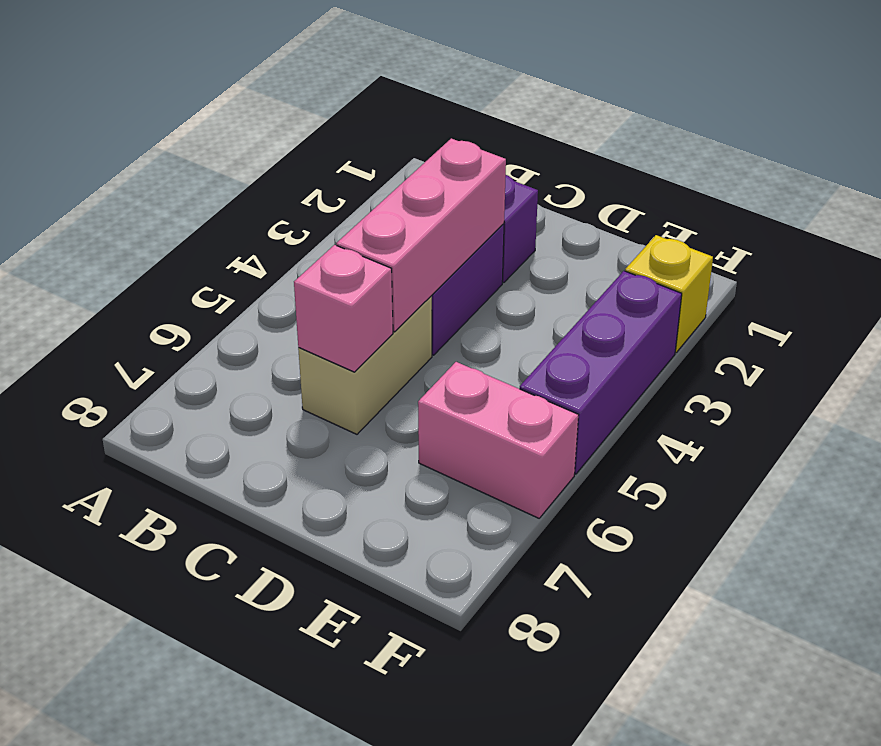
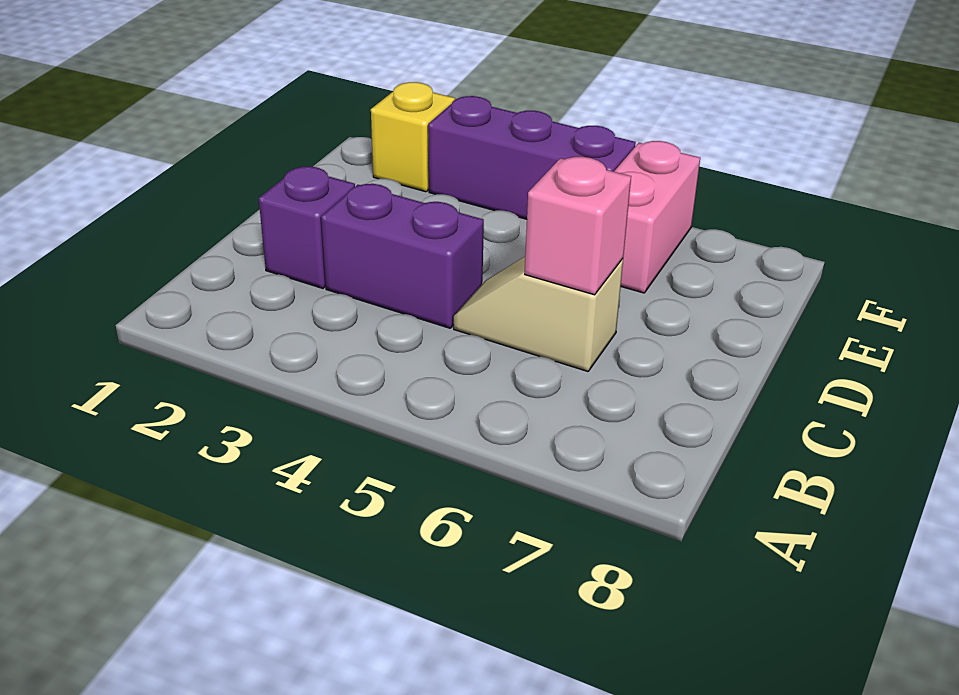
pink 1x3 brick [336,138,506,332] -> none
tan 1x2 brick [298,296,432,434] -> tan 1x2 slope [454,257,623,371]

